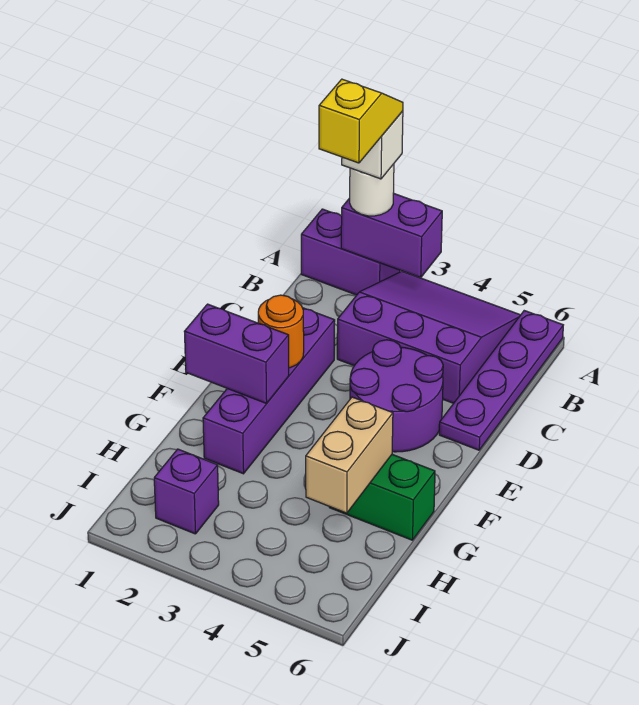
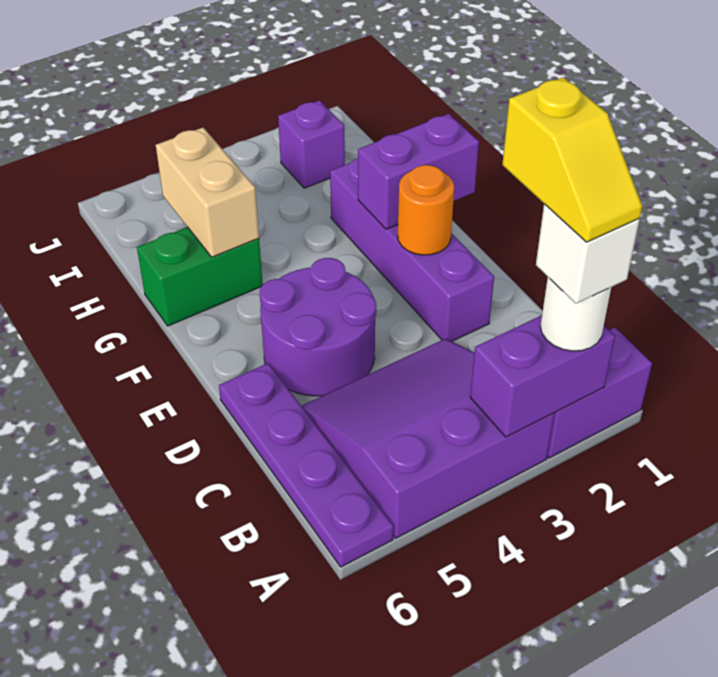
purple 3x3 slope [337,271,520,403] -> purple 3x3 slope turned to [302,339,555,538]

